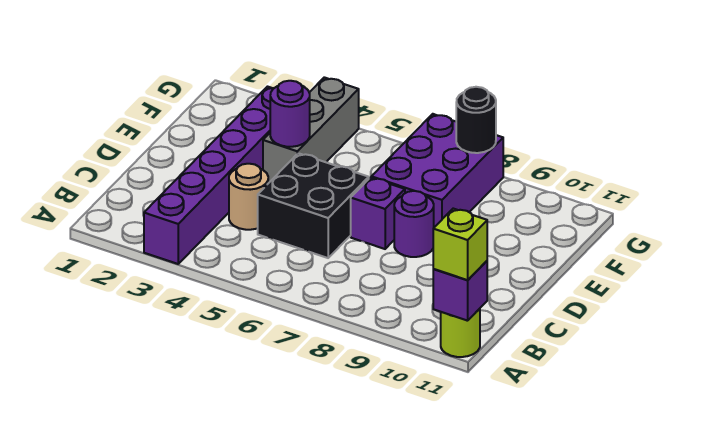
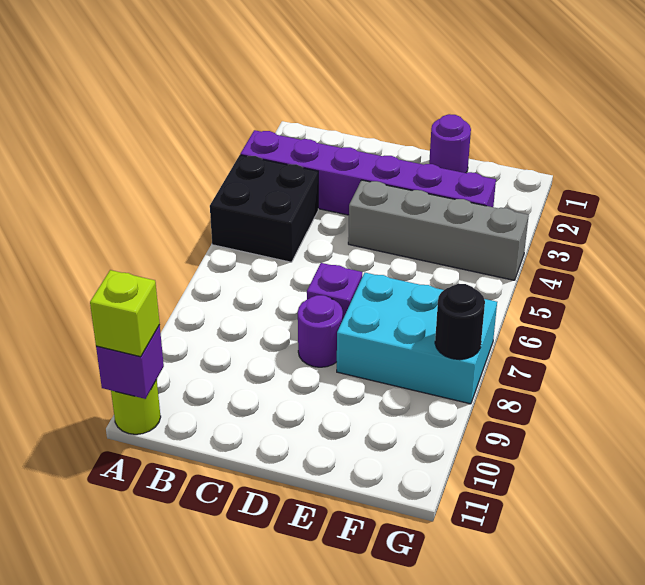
tan 1x1 round brick [229,164,268,230] -> none
black 2x2 brick [258,153,369,258] -> black 2x2 brick moved to [210,155,318,262]
grey 1x3 brick [263,77,359,182] -> grey 1x4 brick [348,180,529,280]
purple 1x1 round brick [270,81,310,147] -> purple 1x1 round brick moved to [429,114,471,173]
purple 2x3 brick [371,114,503,227] -> cyan 2x3 brick [337,273,497,404]

